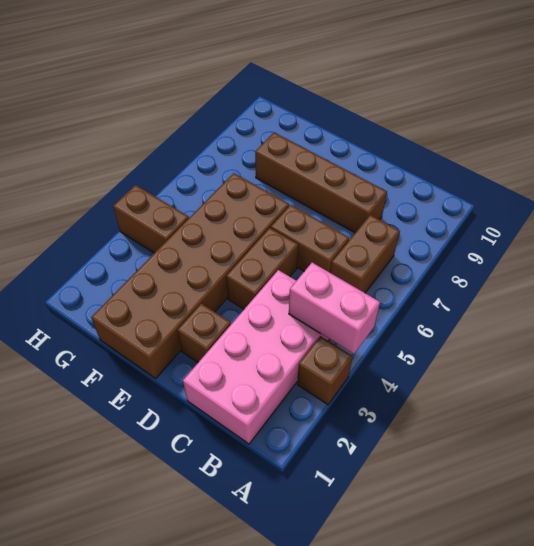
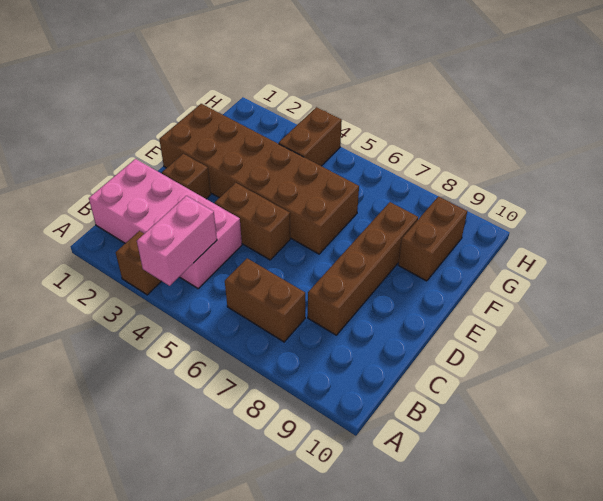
brown 1x2 brick [271,205,349,272] -> brown 1x2 brick moved to [398,196,467,281]

